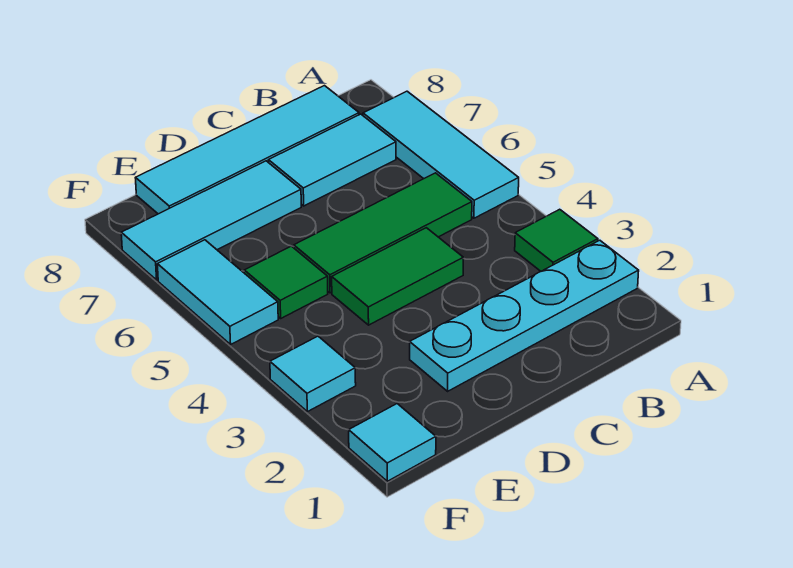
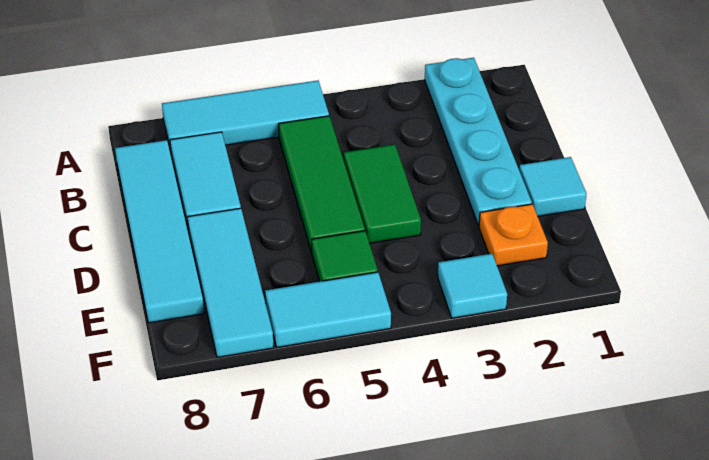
green 1x1 tile [515,209,598,271] -> none
none -> orange 1x1 plate [479,204,548,266]
cyan 1x1 tile [349,404,436,481] -> cyan 1x1 tile moved to [519,157,586,216]

